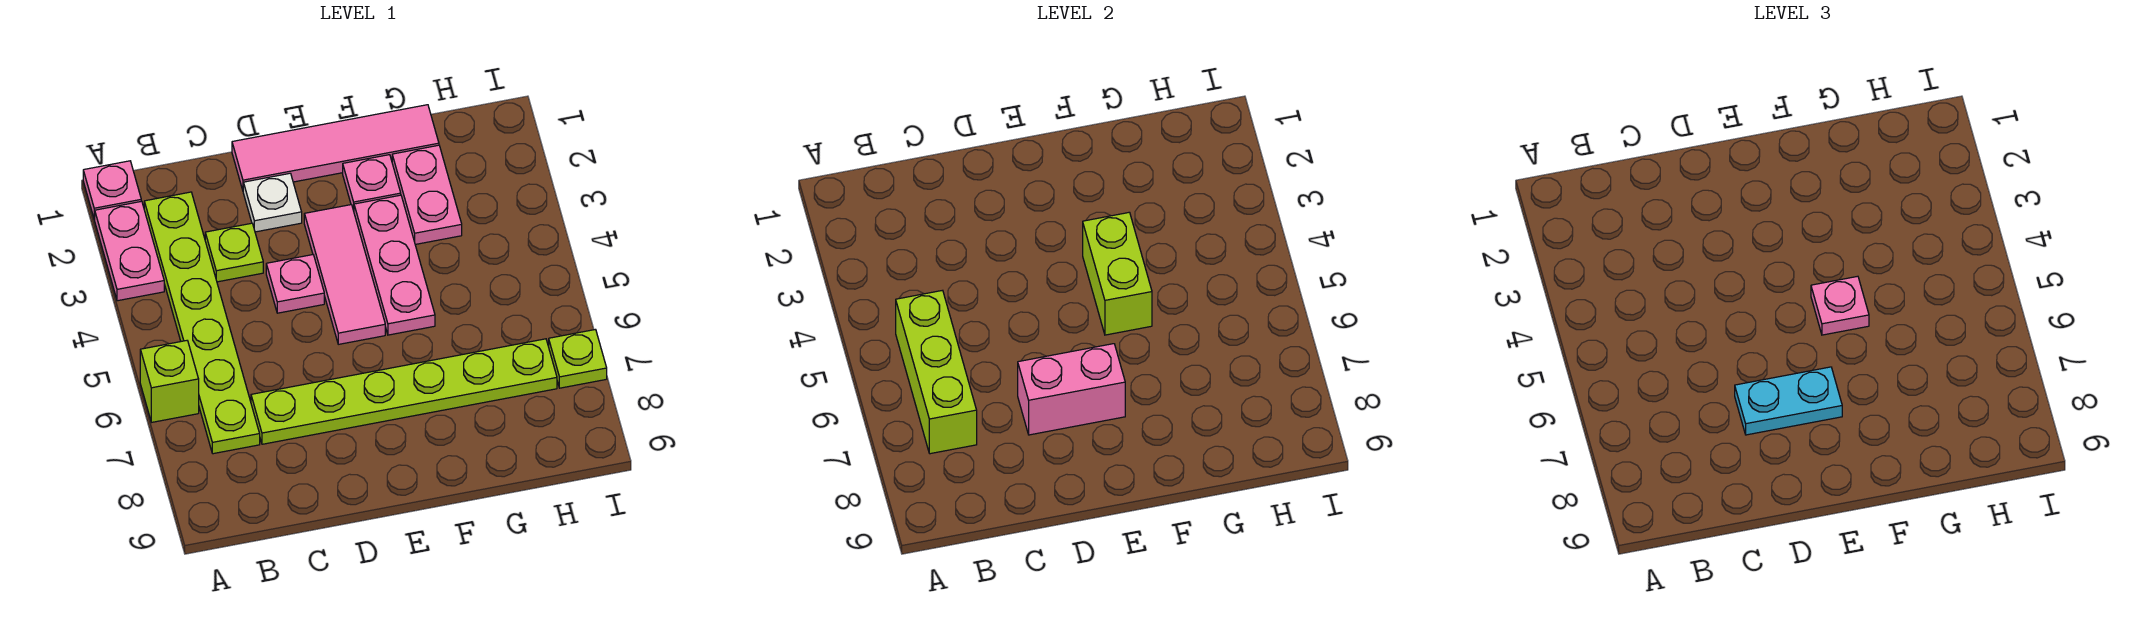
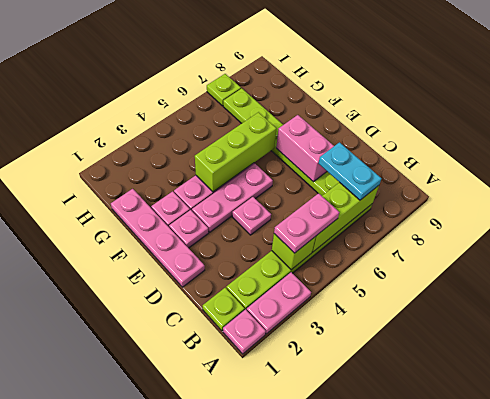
lime 1x1 brick [140,341,199,422] -> lime 1x1 brick moved to [272,234,316,270]
lime 1x1 plate [205,223,263,282] -> lime 1x1 plate moved to [203,288,245,331]
pink 1x4 tile [232,105,439,190] -> pink 1x4 plate [111,189,205,287]
white 1x1 plate [243,173,302,232] -> none
cyan 1x2 plate [1735,367,1842,435] -> cyan 1x2 plate moved to [318,142,382,200]
pink 1x3 tile [304,205,385,344] -> pink 1x3 plate [192,164,273,232]
lime 1x2 brick [1083,212,1152,335] -> lime 1x3 brick [195,112,277,192]
pink 1x1 plate [1811,276,1869,335] -> pink 1x1 plate moved to [169,210,209,248]
pink 1x2 plate [392,145,462,244] -> pink 1x2 plate moved to [274,193,339,253]

